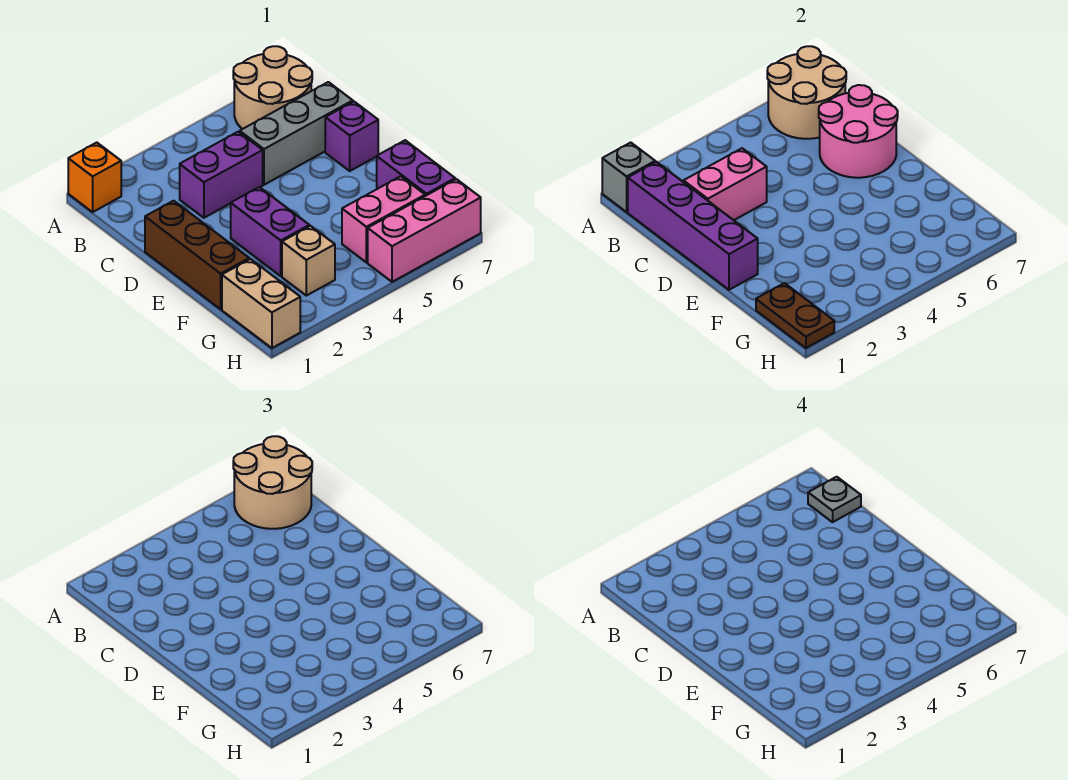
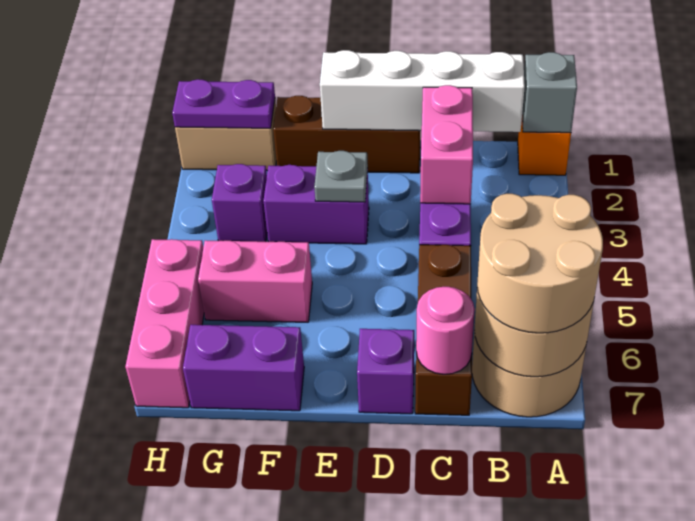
purple 1x4 brick [628,162,758,290] -> white 1x4 brick [320,50,525,132]
grey 1x1 plate [808,477,861,522] -> grey 1x1 plate moved to [314,151,368,202]
grey 1x3 brick [240,82,353,185] -> brown 1x3 brick [415,245,472,415]
pink 2x2 round brick [819,85,898,178] -> pink 1x1 round brick [416,287,475,374]
brown 1x2 plate [756,283,834,348] -> purple 1x2 plate [172,79,275,128]
tan 1x1 brick [282,226,335,296] -> purple 1x1 brick [212,164,267,242]
pink 1x2 brick [342,176,425,263] -> pink 1x2 brick turned to [198,240,312,322]

